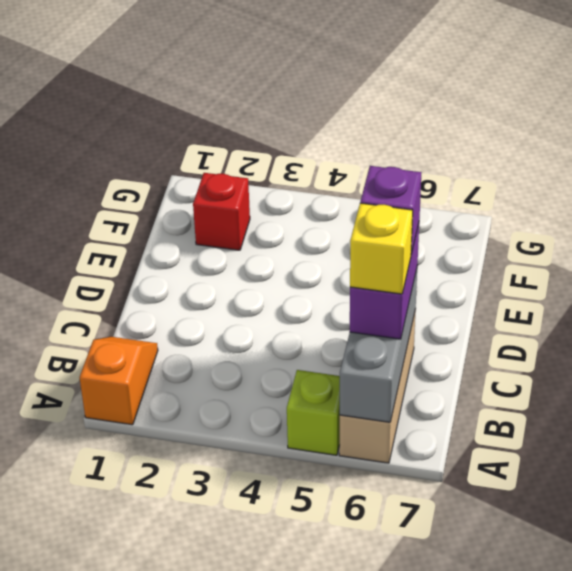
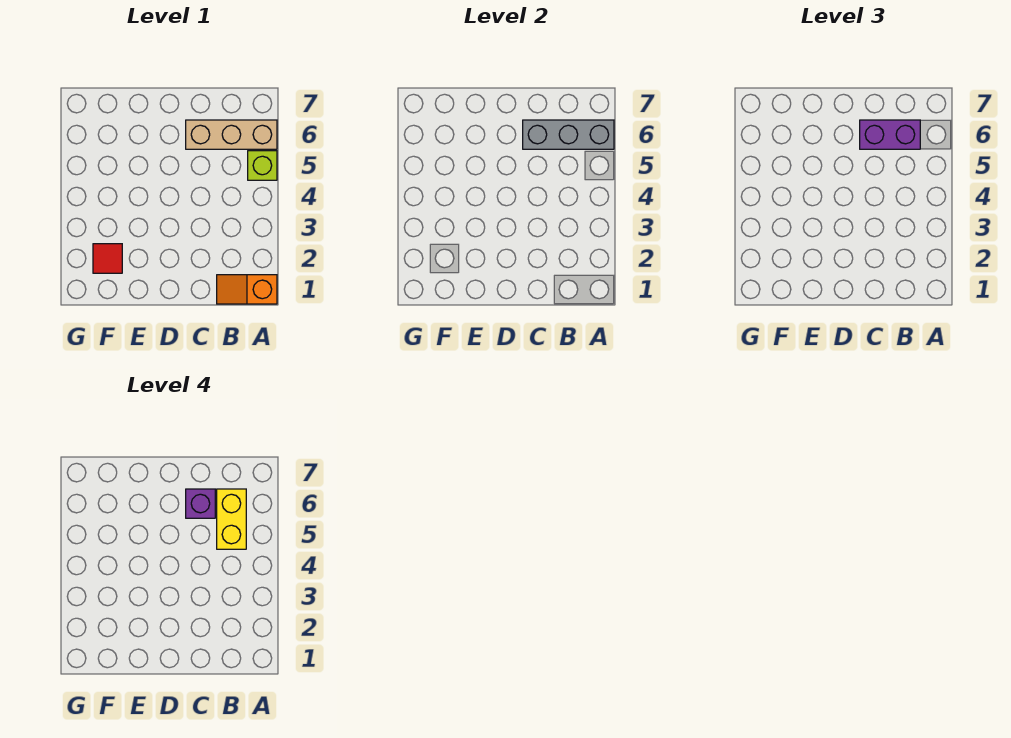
yellow 1x1 brick [350,203,413,294] -> yellow 1x2 brick [217,489,246,549]
red 1x1 brick [193,173,250,250] -> red 1x1 tile [93,244,122,273]

